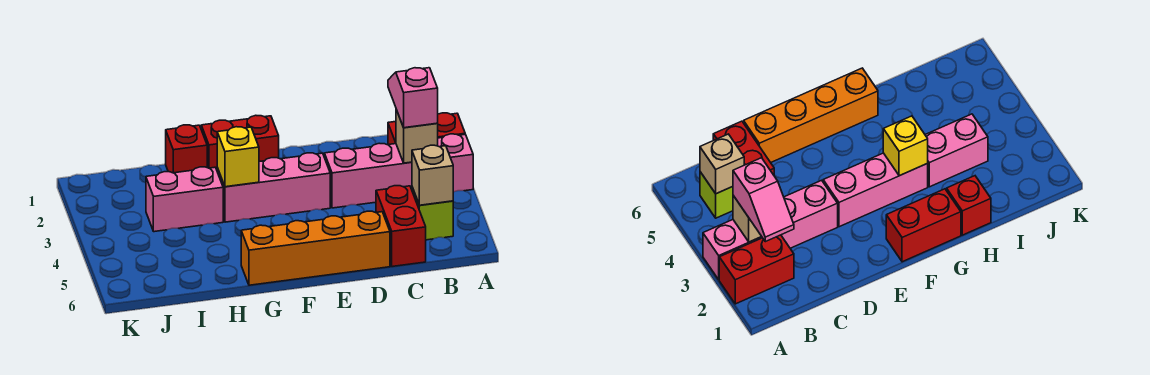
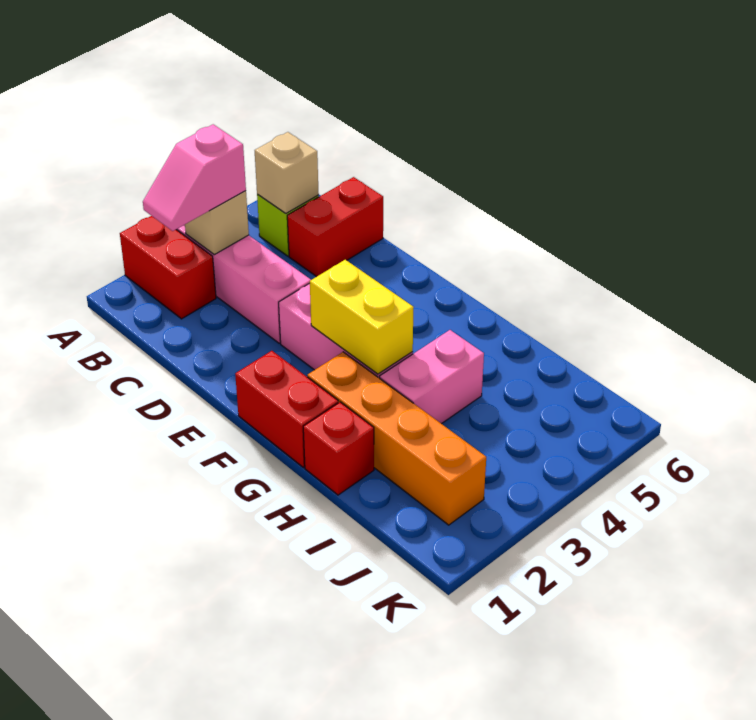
orange 1x4 brick [241,211,390,285] -> orange 1x4 brick moved to [307,352,486,525]
yellow 1x1 brick [217,127,259,187] -> yellow 1x2 brick [310,260,414,374]
pink 1x2 brick [146,167,223,232] -> pink 1x2 brick turned to [380,330,484,424]

